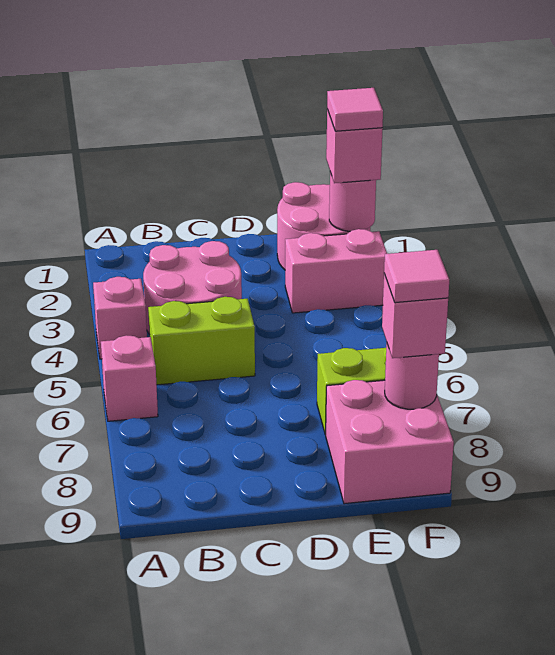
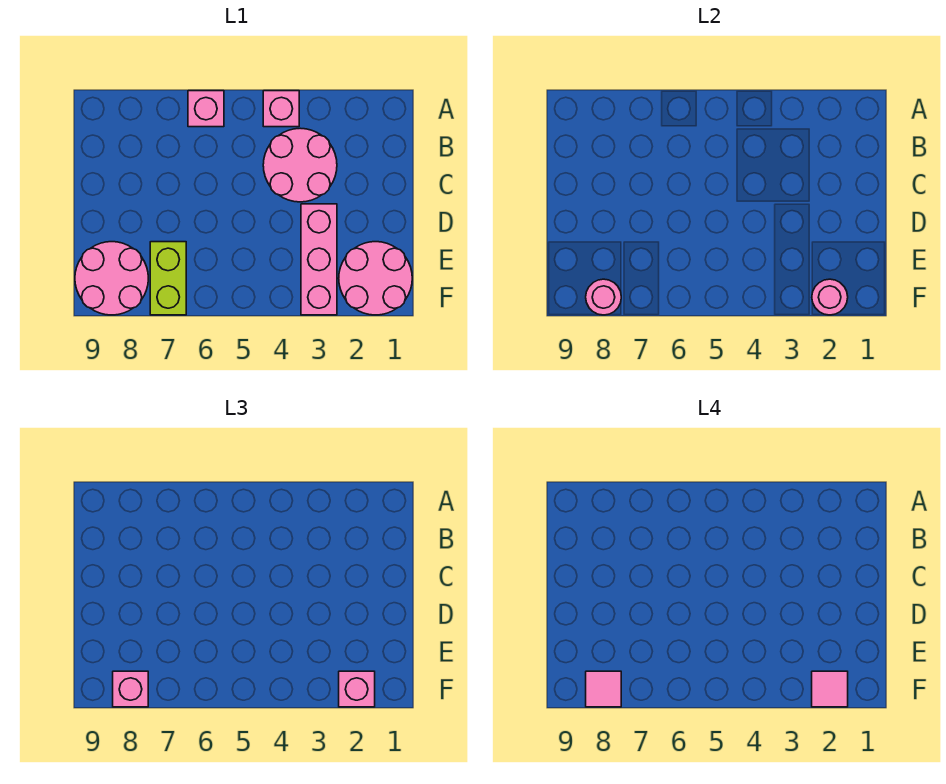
lime 1x2 brick [148,297,255,385] -> none
pink 1x2 brick [285,229,387,313] -> pink 1x3 brick [301,204,337,315]
pink 2x2 brick [326,380,454,504] -> pink 2x2 round brick [75,242,148,315]

